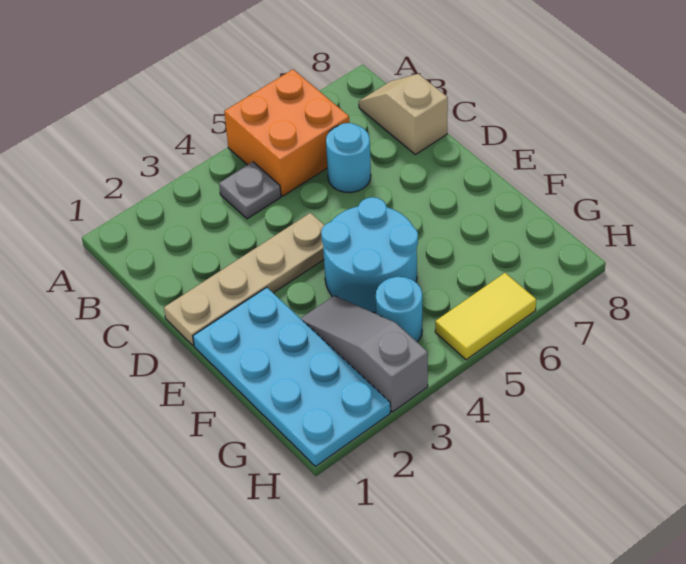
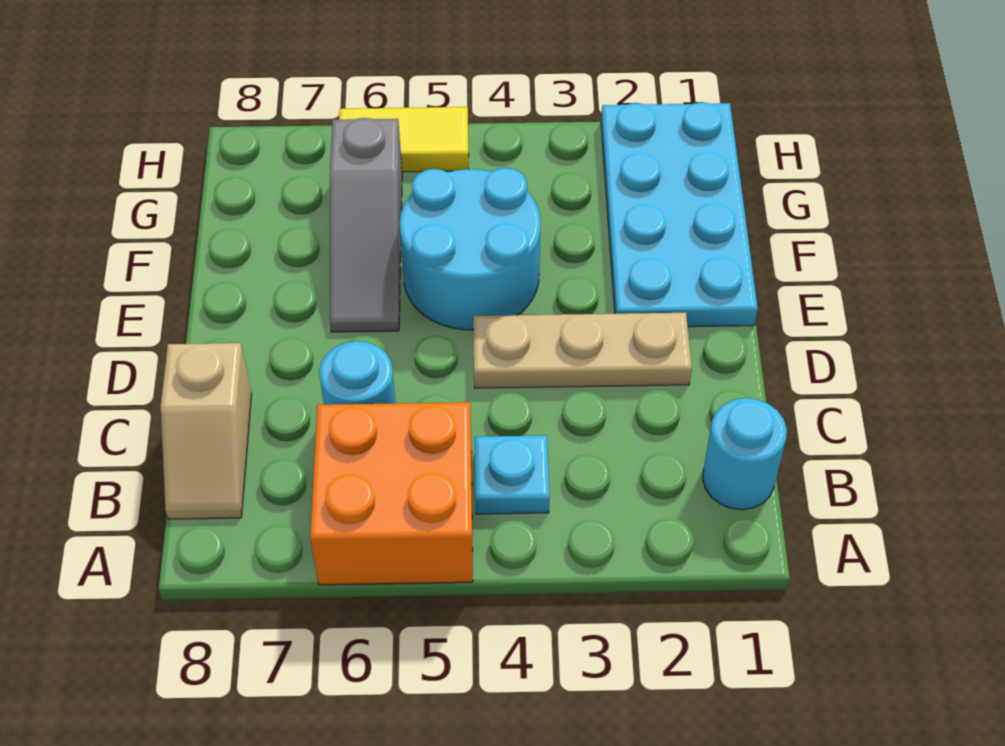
grey 1x1 plate [219,162,281,219] -> cyan 1x1 plate [475,435,550,514]
tan 1x4 plate [164,213,325,346] -> tan 1x3 plate [473,313,692,388]
grey 1x3 slope [300,296,428,412] -> grey 1x3 slope moved to [330,118,402,332]
cyan 1x1 round brick [376,277,422,342] -> cyan 1x1 round brick moved to [703,398,787,510]

